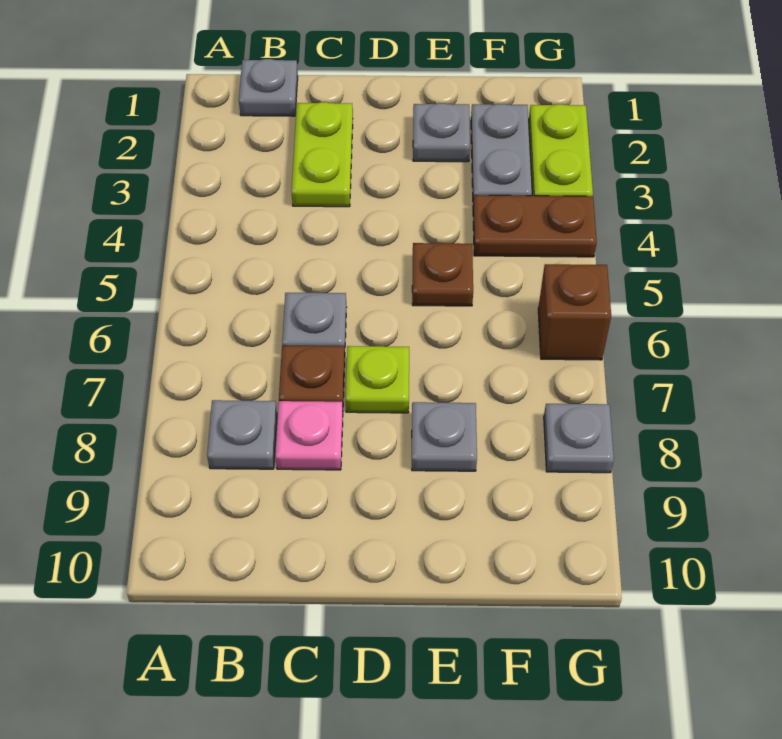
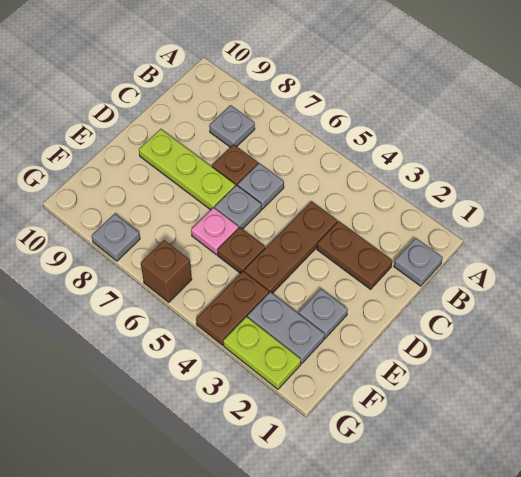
lime 1x2 plate [291,102,353,207] -> brown 1x2 plate [317,221,393,289]
none -> brown 1x3 plate [244,202,337,293]
pink 1x1 plate [275,401,343,470] -> pink 1x1 plate moved to [191,208,239,255]
lime 1x1 plate [346,346,409,413] -> lime 1x3 plate [139,129,235,210]
grey 1x1 plate [412,402,477,471] -> grey 1x1 plate moved to [215,185,261,229]

